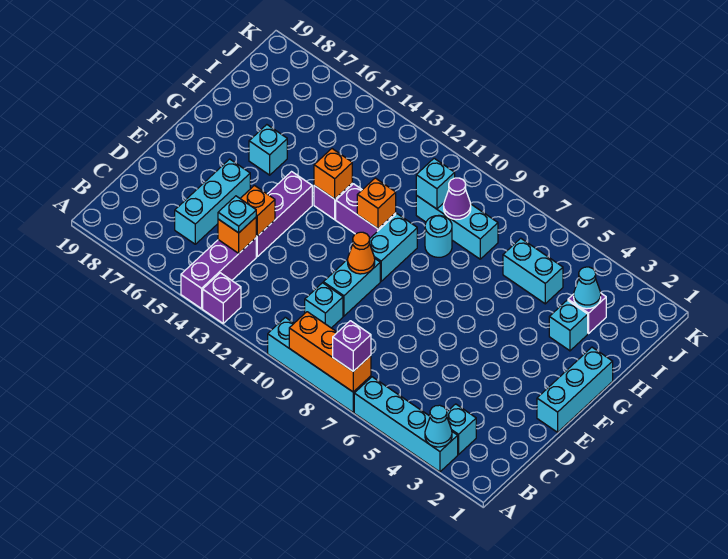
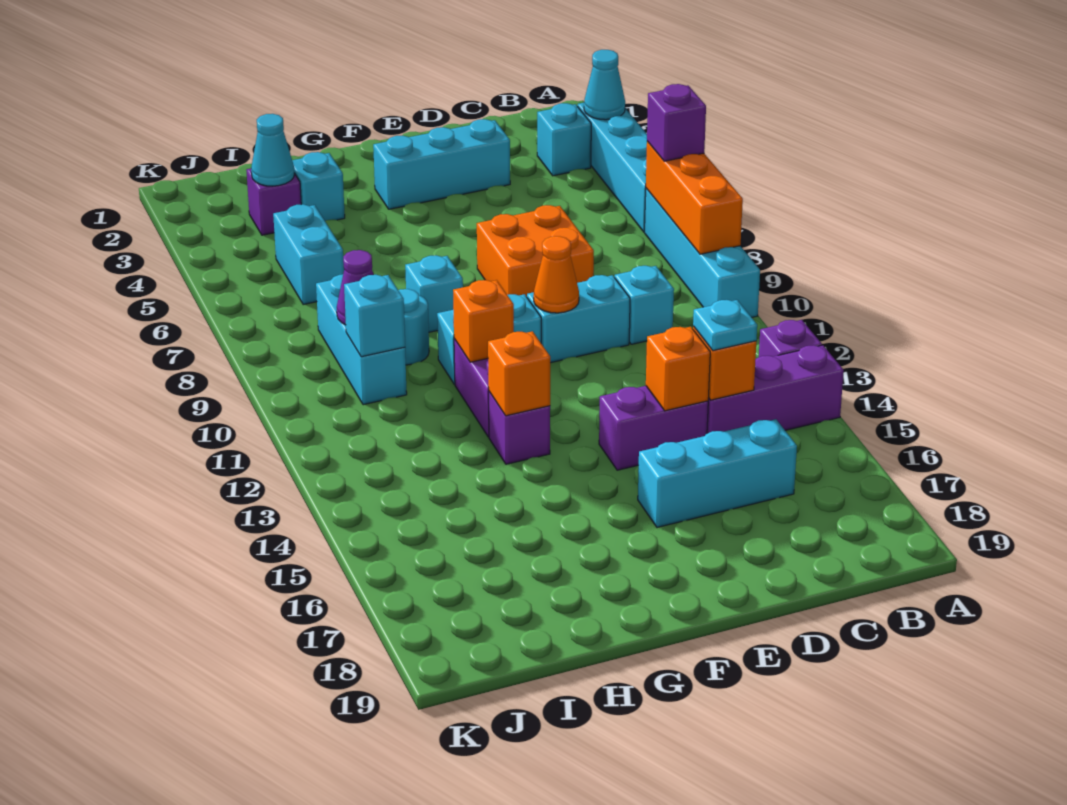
none -> orange 2x2 brick [477,205,594,297]
purple 1x3 brick [256,172,312,257] -> purple 1x2 brick [599,386,708,470]
cyan 1x3 brick [537,347,613,432] -> cyan 1x3 brick moved to [373,119,510,209]
cyan 1x1 brick [249,125,287,175] -> cyan 1x1 brick moved to [405,255,463,332]

